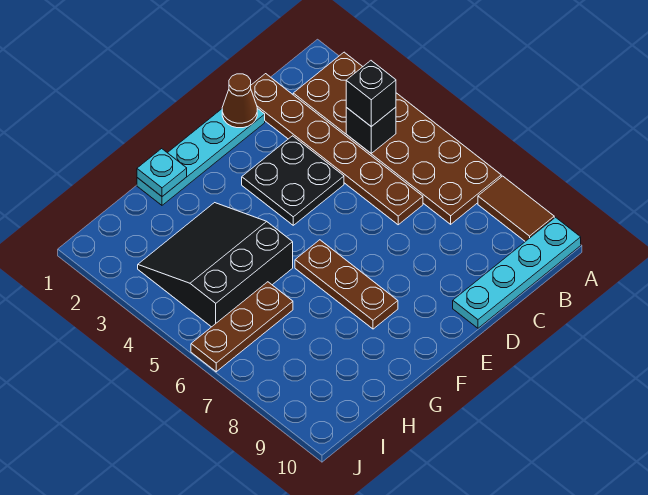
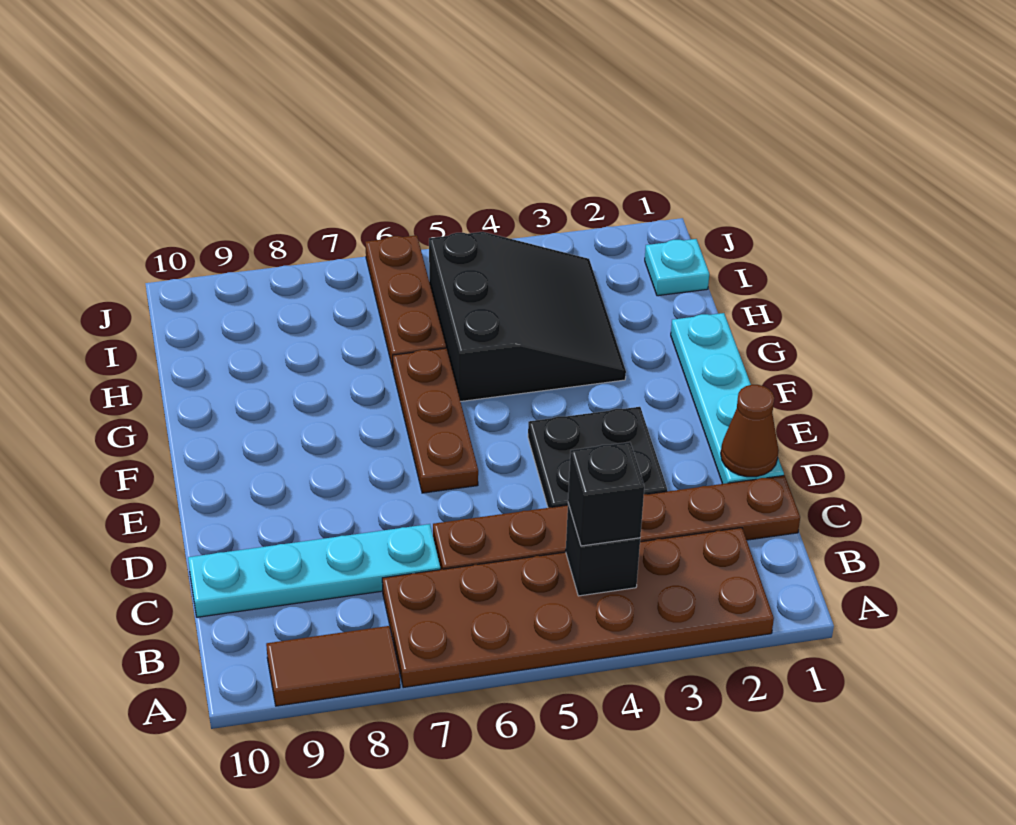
cyan 1x4 plate [453,217,581,328] -> cyan 1x4 plate turned to [188,524,440,617]
brown 1x3 plate [295,240,398,329] -> brown 1x3 plate turned to [393,348,478,493]
cyan 1x1 plate [137,149,187,196] -> cyan 1x1 plate moved to [645,239,709,296]

